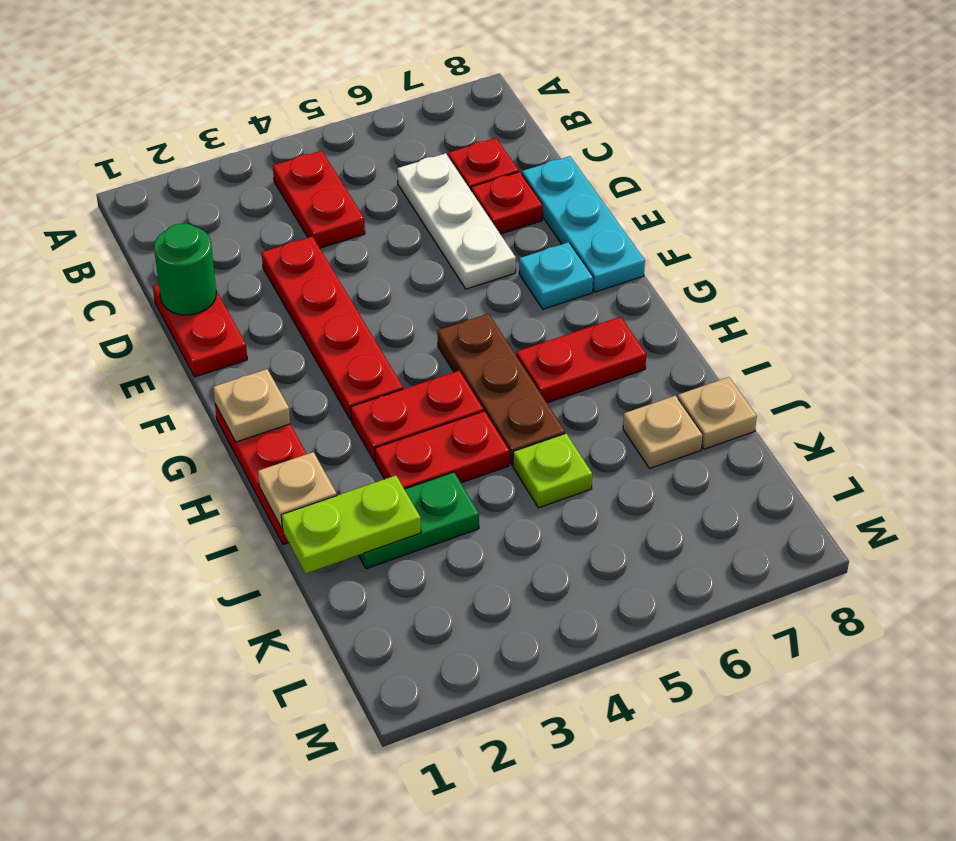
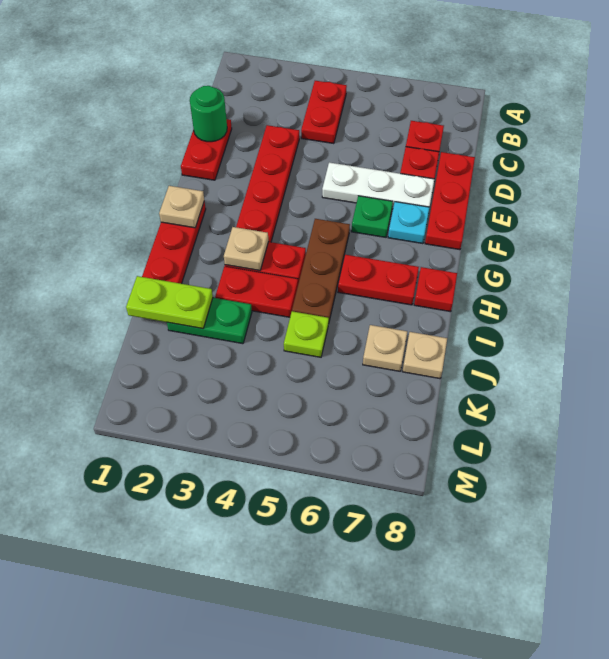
white 1x3 plate [397,153,516,289] -> white 1x3 plate turned to [322,162,434,209]
cyan 1x3 plate [522,156,645,292] -> red 1x3 plate [425,152,475,250]
none -> green 1x1 plate [351,196,393,237]
none -> red 1x1 plate [414,267,457,312]
tan 1x1 plate [258,452,337,528] -> tan 1x1 plate moved to [224,227,268,271]

